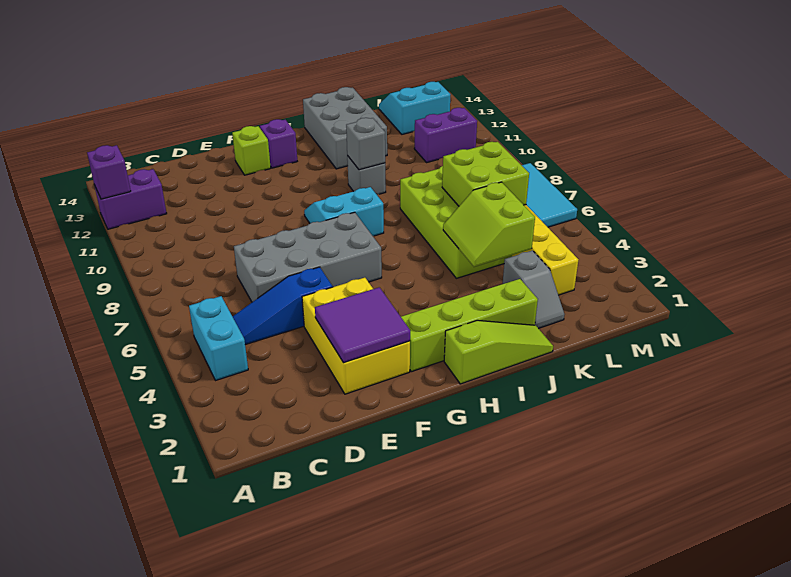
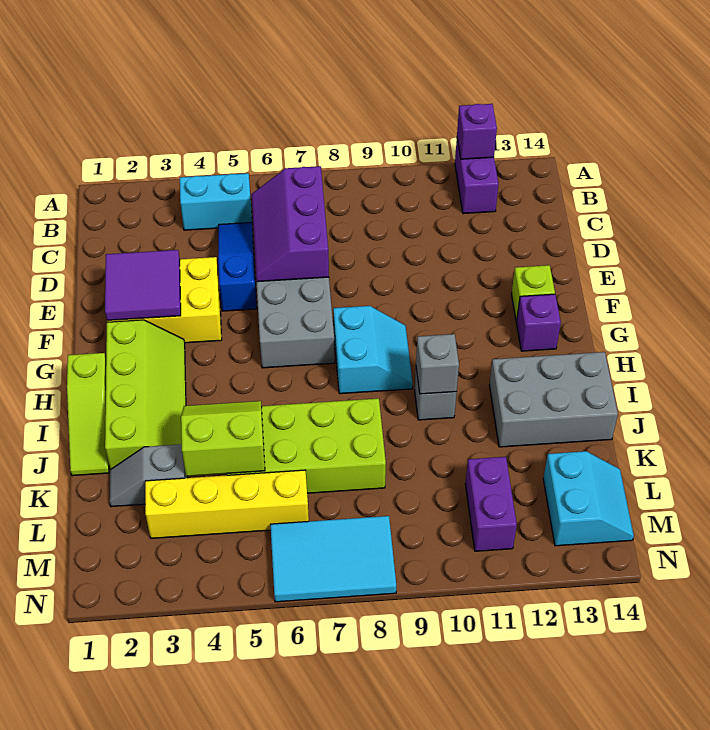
none -> purple 2x3 slope [252,166,329,282]
lime 2x2 brick [442,142,529,206] -> none

